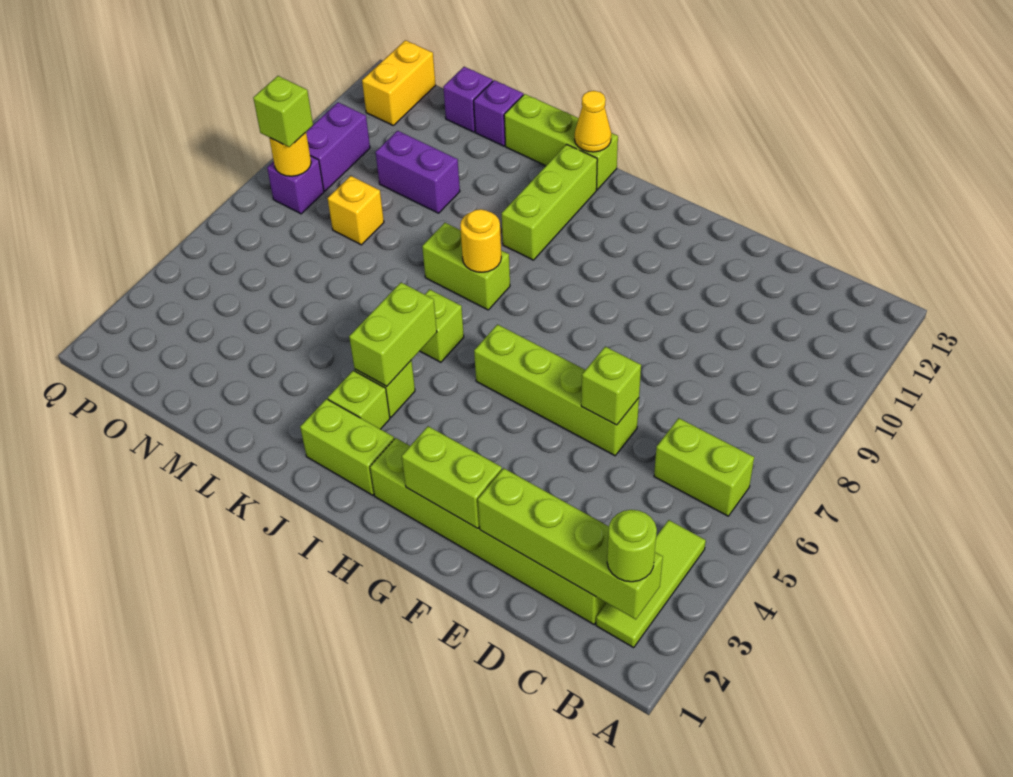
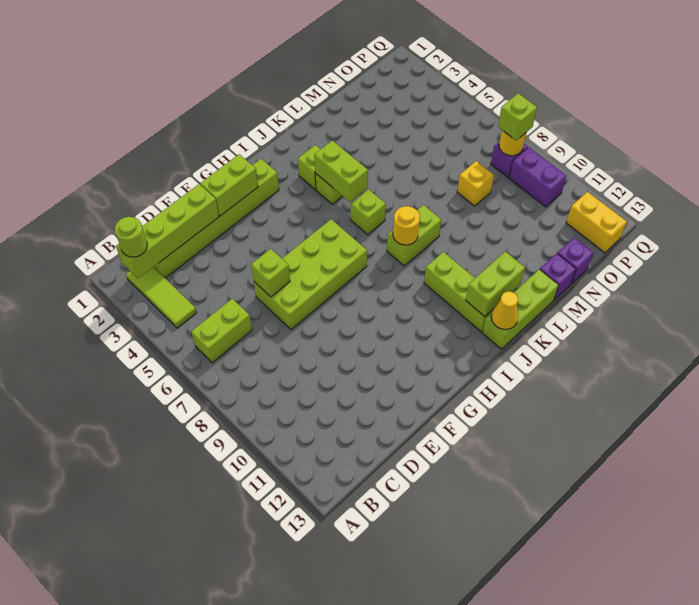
lime 1x4 brick [474,325,639,456] -> lime 2x4 brick [254,219,367,330]
lime 1x2 brick [300,399,394,495] -> lime 1x2 brick moved to [466,252,525,316]
purple 1x2 brick [376,131,460,213] -> none

